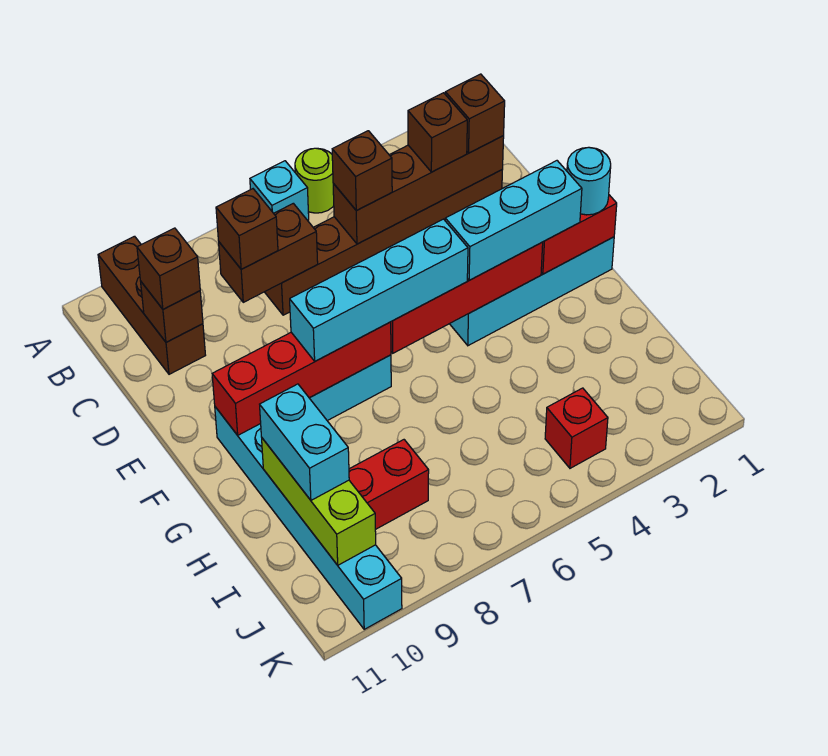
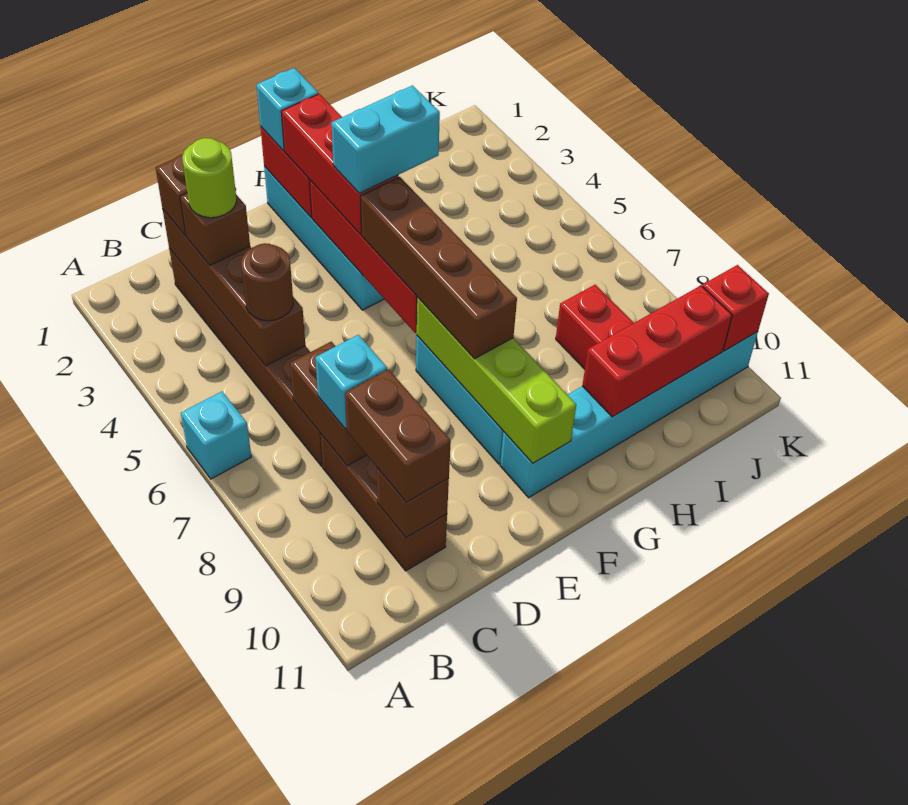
lime 1x1 round brick [295,148,334,213] -> lime 1x1 round brick moved to [182,138,237,218]
brown 1x3 brick [98,236,206,374] -> brown 1x3 brick turned to [321,435,447,571]
brown 1x1 brick [332,131,392,211] -> brown 1x1 round brick [241,243,293,321]
brown 1x1 brick [216,189,278,269] -> cyan 1x1 brick [315,335,387,429]
brown 1x1 brick [137,228,200,309] -> brown 1x2 brick [345,369,451,502]
cyan 1x1 round brick [567,147,611,215] -> cyan 1x1 brick [257,68,318,151]
cyan 1x3 brick [445,161,582,280] -> red 1x3 brick [281,94,398,235]
cyan 1x4 brick [290,219,468,361] -> brown 1x4 brick [361,177,517,359]
red 1x4 brick [212,322,391,435] -> lime 1x4 brick [416,297,576,463]
lime 1x3 brick [262,438,376,565] -> red 1x3 brick [582,286,732,417]
cyan 1x2 brick [260,384,349,500] -> cyan 1x2 brick moved to [332,85,440,193]
red 1x1 brick [545,388,608,468] -> red 1x1 brick moved to [702,265,769,351]

